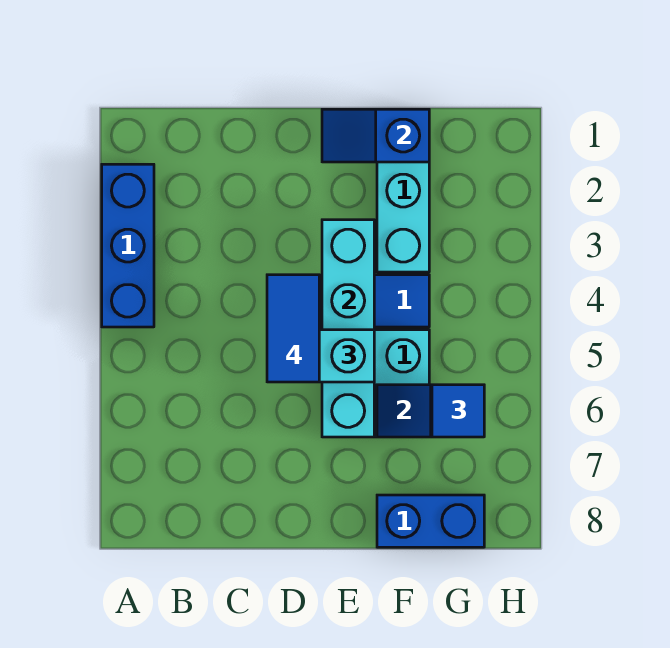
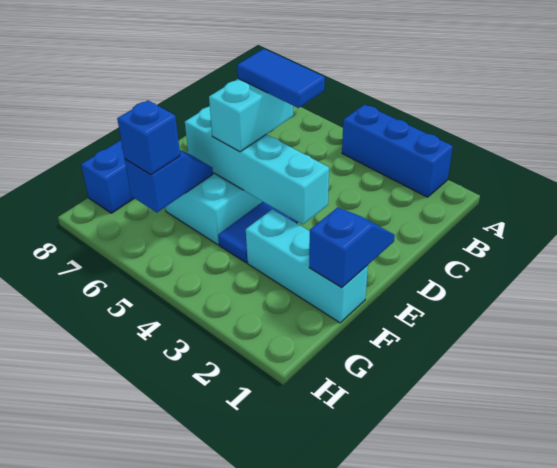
blue 1x1 tile [432,385,484,437] -> blue 1x1 brick [117,100,180,175]

